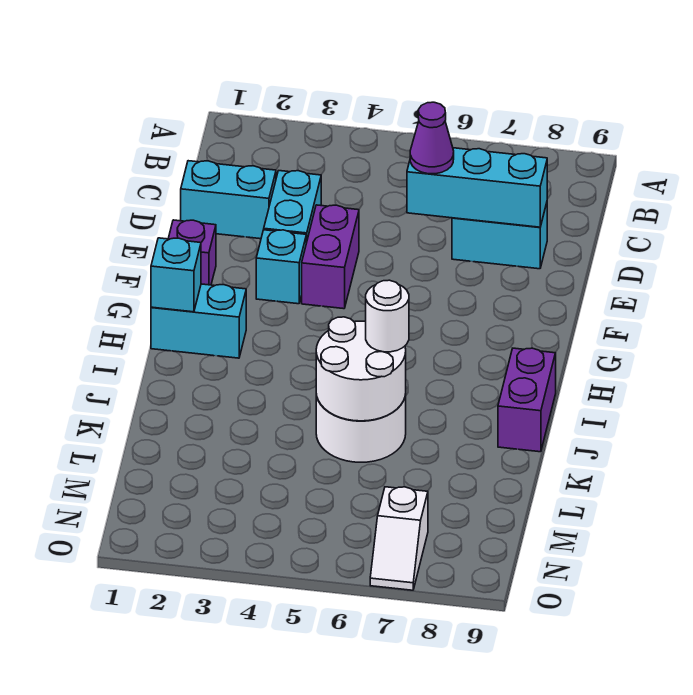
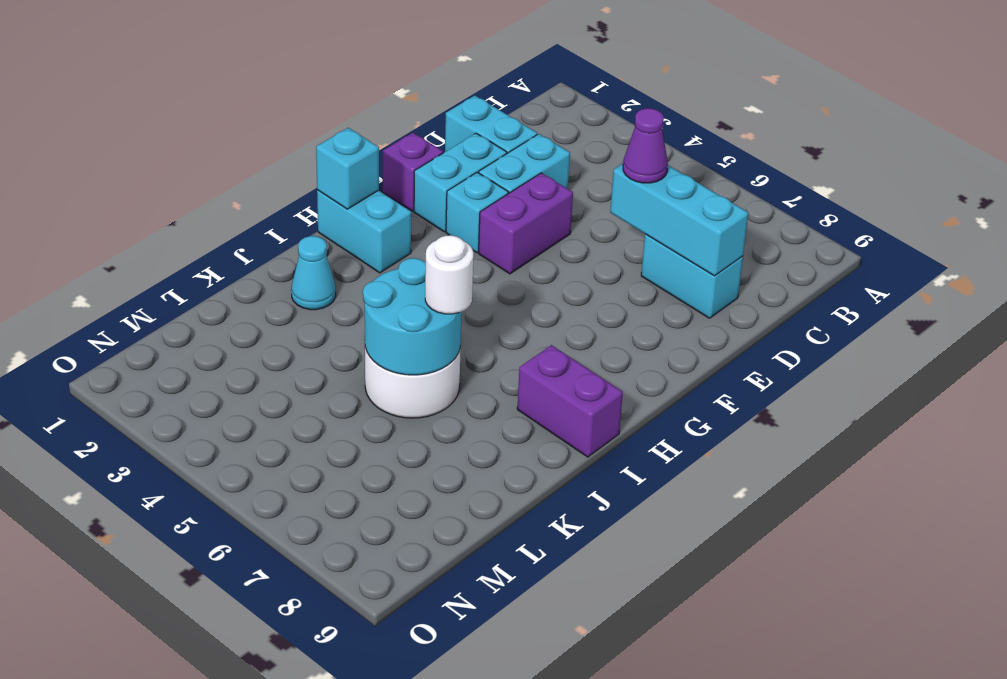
none -> cyan 1x2 brick [414,133,507,232]
purple 1x2 brick [498,348,556,452] -> purple 1x2 brick turned to [517,345,623,457]
none -> cyan 1x1 cone [291,236,336,310]
white 2x2 round brick [316,317,406,421] -> cyan 2x2 round brick [363,258,462,375]
white 1x2 slope [370,487,428,590] -> none

